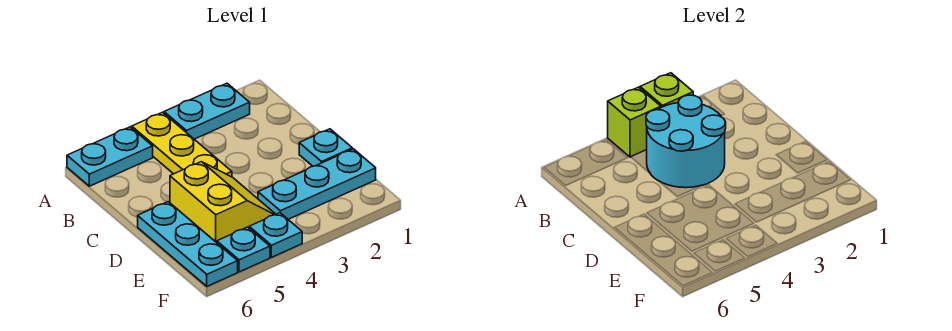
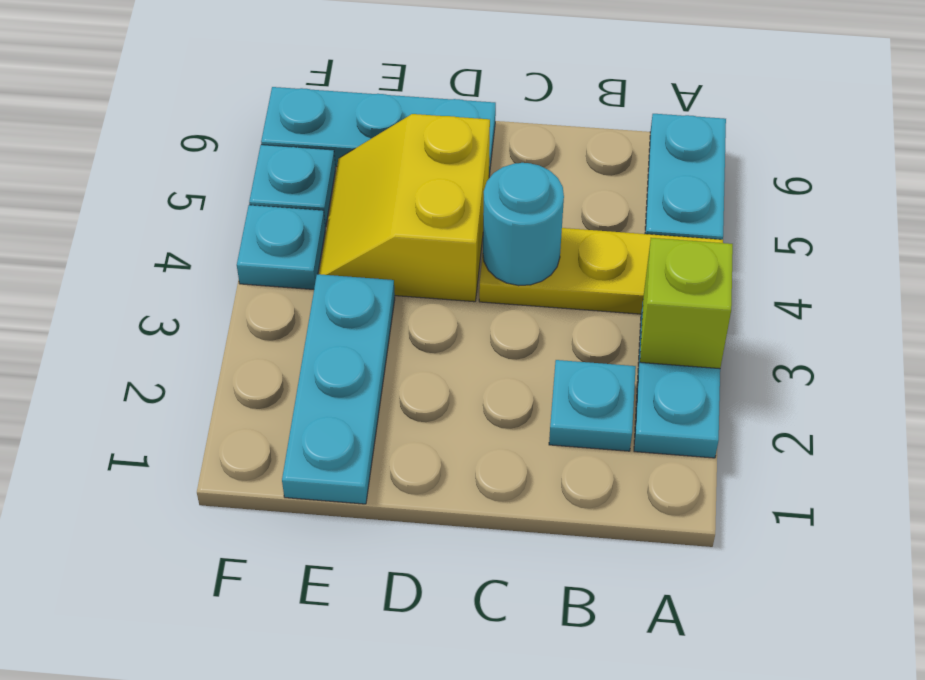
lime 1x1 brick [608,87,661,157] -> none
cyan 2x2 round brick [646,95,726,188] -> cyan 1x1 round brick [483,163,564,286]
cyan 1x1 plate [299,129,352,166] -> cyan 1x1 plate moved to [549,360,636,451]
yellow 2x2 slope [170,162,275,243] -> yellow 2x2 slope turned to [319,114,490,302]

